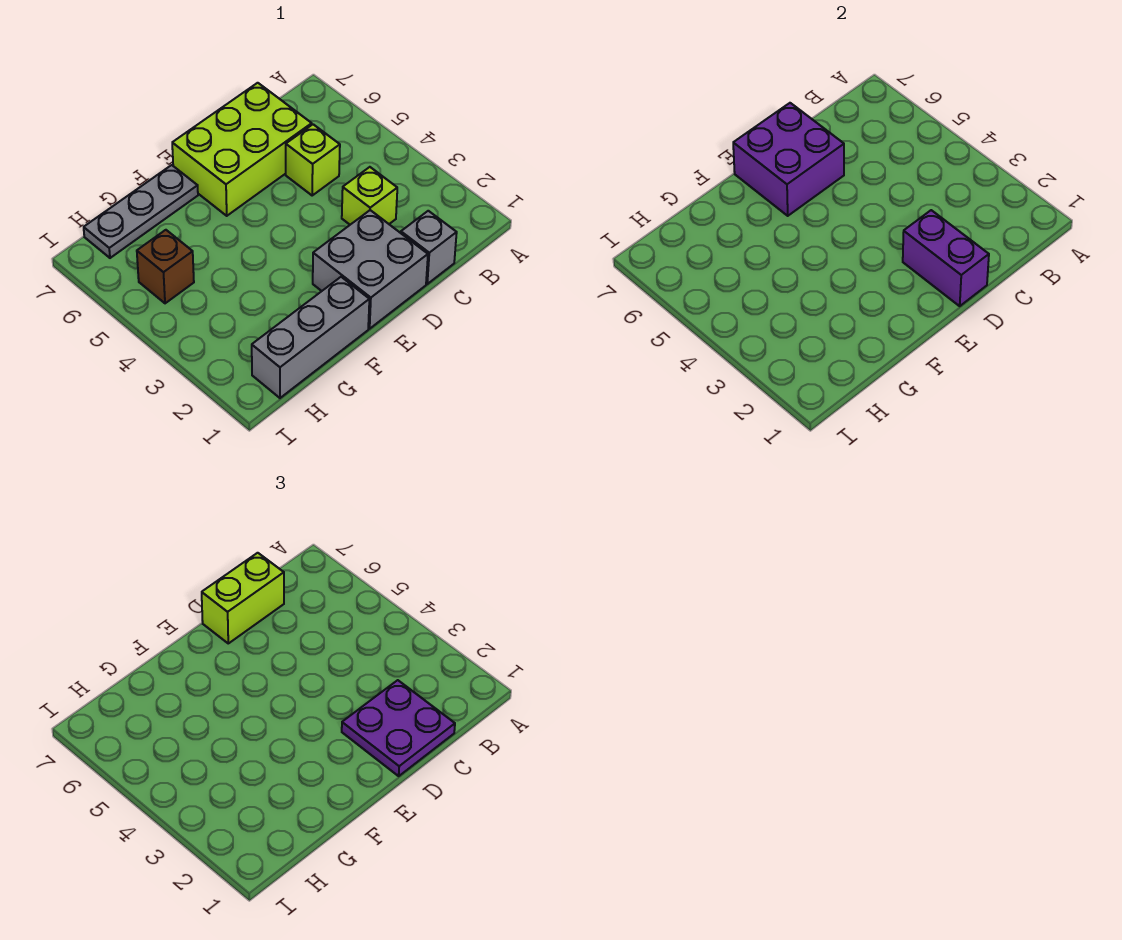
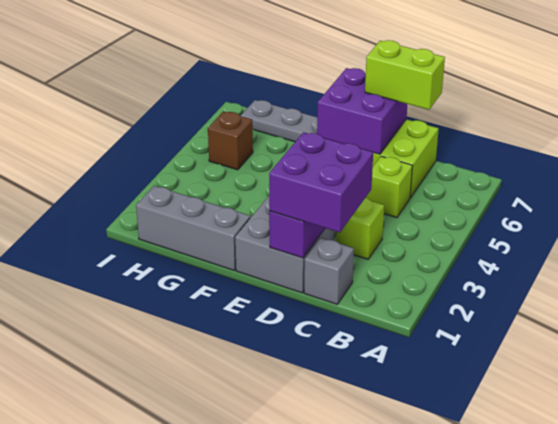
purple 2x2 plate [342,680,455,776] -> purple 2x2 brick [269,132,373,233]

